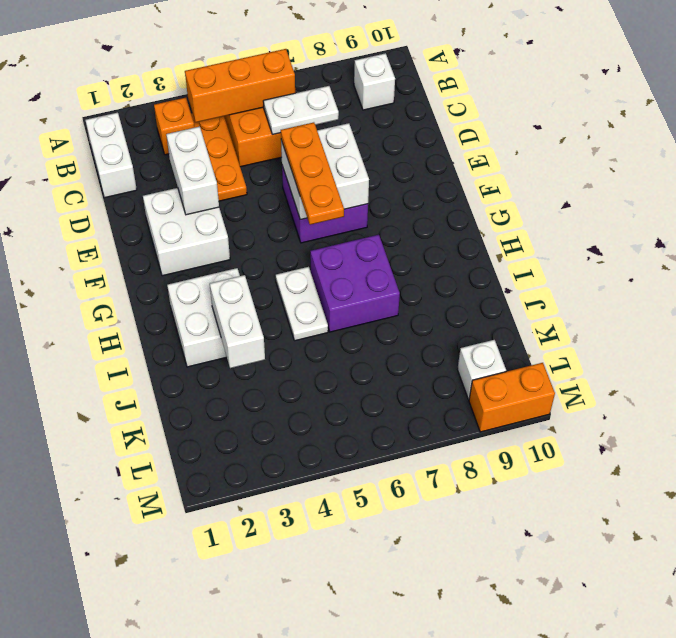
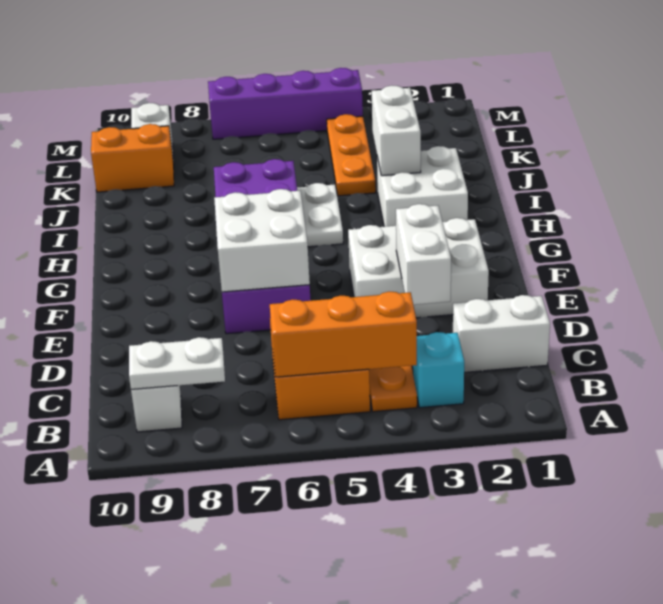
white 1x2 brick [85,113,137,198] -> white 1x2 brick turned to [453,295,550,372]
orange 1x1 brick [154,98,194,155] -> cyan 1x1 brick [413,332,464,408]
white 1x2 plate [263,86,339,134] -> white 1x2 plate moved to [129,337,225,389]
white 2x2 brick [143,188,230,276] -> white 2x3 brick [348,218,489,318]
orange 1x3 plate [281,122,344,225] -> orange 1x3 plate moved to [327,114,376,196]
none -> purple 1x4 brick [208,68,363,139]
orange 1x2 brick [469,363,555,432] -> orange 1x2 brick moved to [91,124,174,192]

